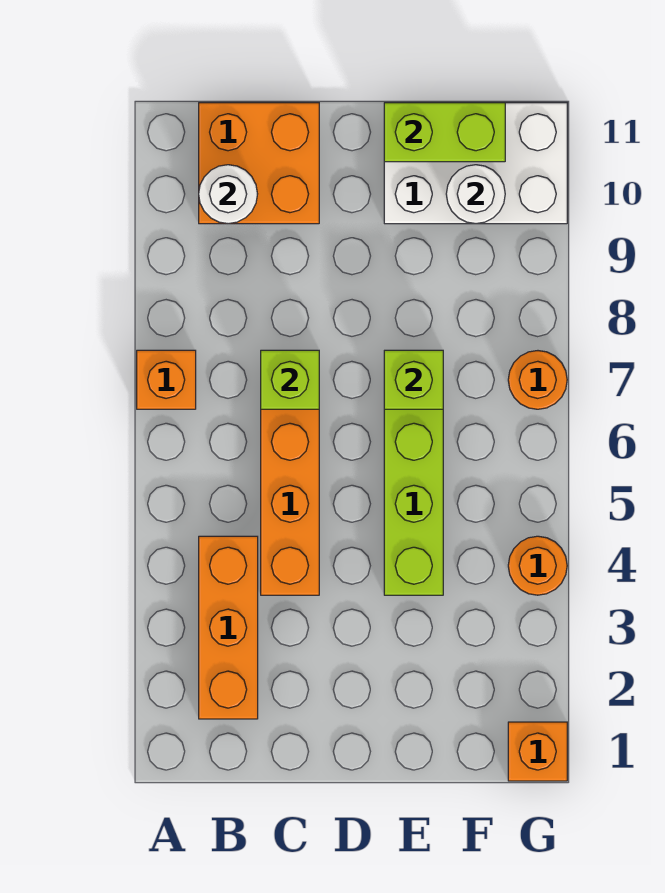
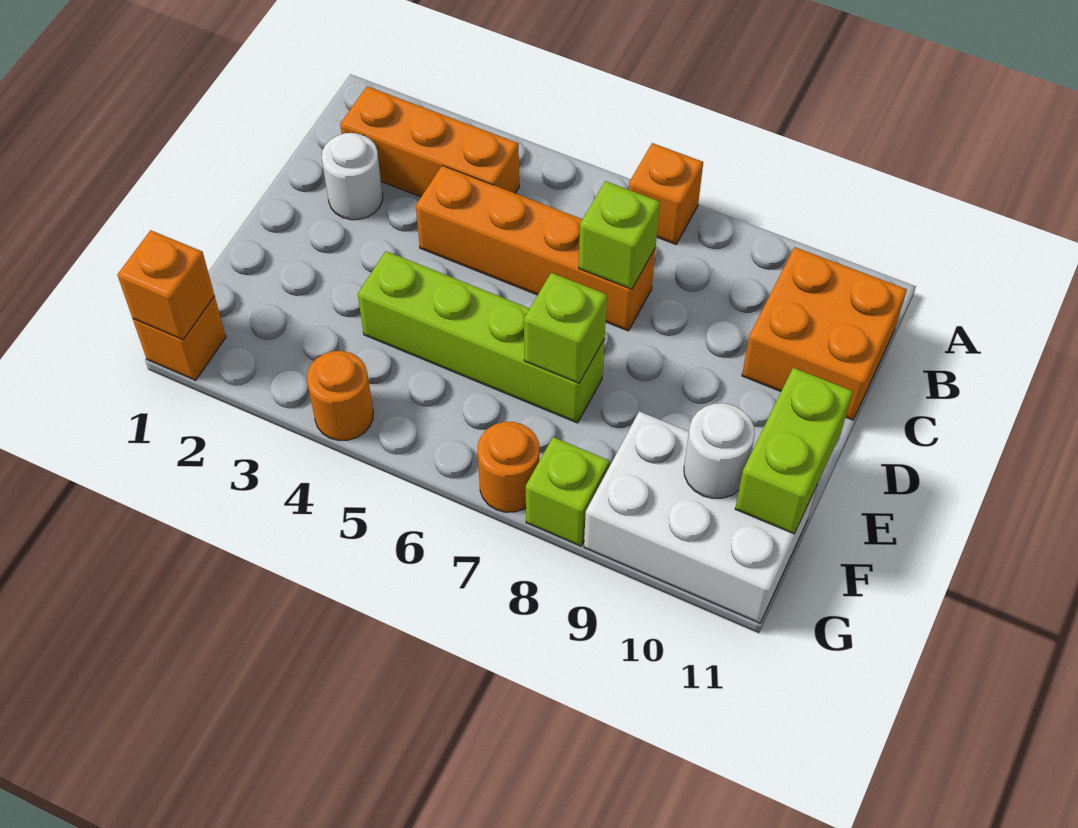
white 1x1 round brick [199,165,257,224] -> white 1x1 round brick moved to [322,133,383,220]
white 2x3 brick [384,103,567,224] -> white 2x3 brick turned to [584,411,817,623]
none -> orange 1x1 brick [117,230,215,340]
none -> lime 1x1 brick [526,437,609,546]

